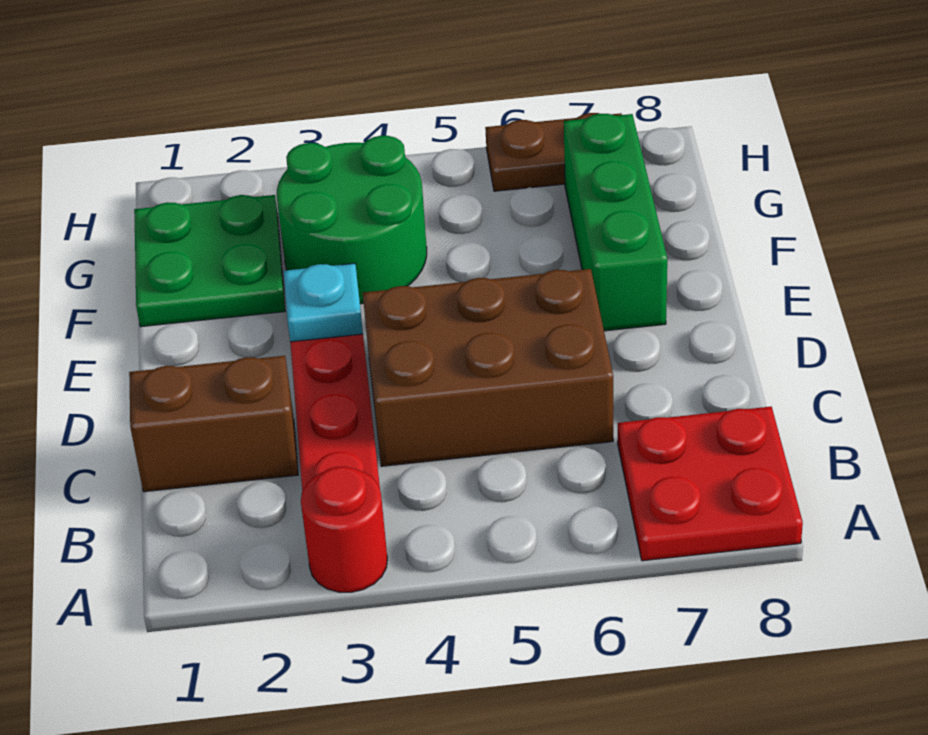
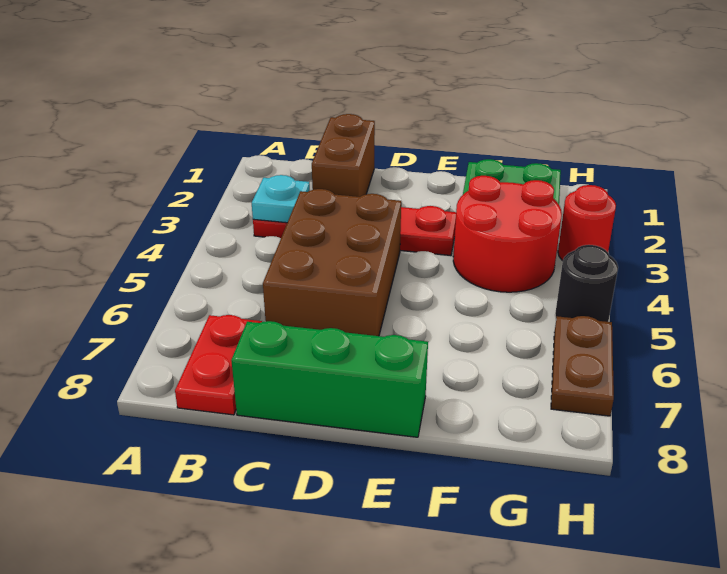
red 1x1 round brick [301,467,387,592] -> red 1x1 round brick moved to [558,185,616,261]
red 2x2 plate [618,407,803,561] -> red 1x2 plate [175,315,262,415]
cyan 1x1 plate [284,263,363,342] -> cyan 1x1 plate moved to [252,175,310,223]
green 1x3 brick [564,114,667,331] -> green 1x3 brick moved to [231,321,428,437]
green 2x2 round brick [277,136,427,304] -> red 2x2 round brick [453,176,562,292]
none -> black 1x1 round brick [555,245,618,322]

